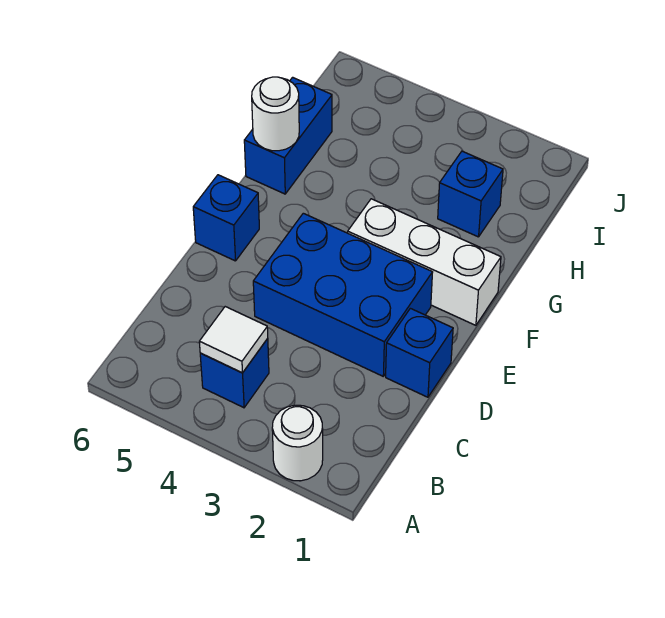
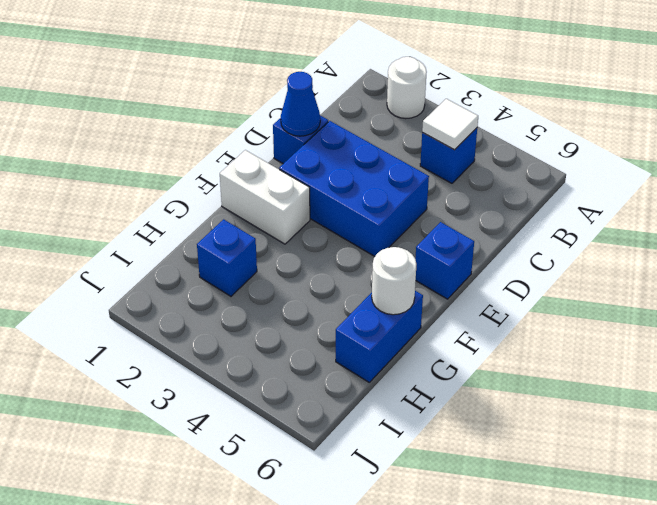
none -> blue 1x1 cone [281,72,320,136]
white 1x3 brick [348,199,501,325] -> white 1x2 brick [220,150,310,244]

